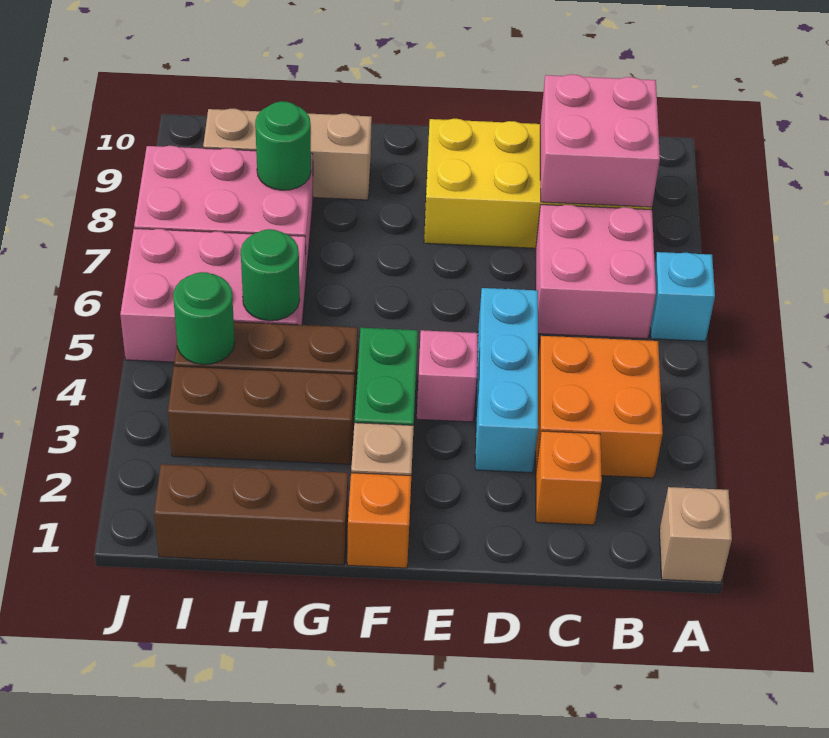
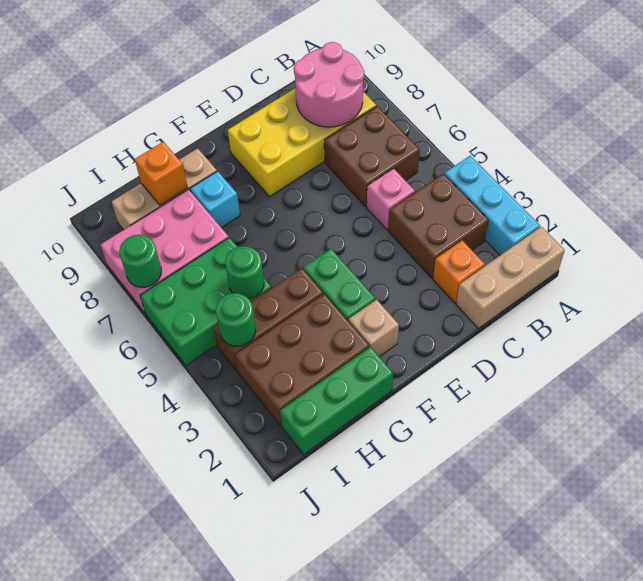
tan 1x1 brick [659,487,732,582] -> tan 1x3 brick [456,227,565,328]
cyan 1x1 brick [650,252,715,341] -> cyan 1x1 brick moved to [190,171,240,228]
orange 2x2 brick [536,336,663,478] -> brown 2x2 brick [388,174,489,278]
pink 2x2 brick [536,205,656,339] -> brown 2x2 brick [324,106,420,207]
pink 2x2 brick [540,74,660,207] -> pink 2x2 round brick [294,42,364,127]
cyan 1x3 brick [475,288,538,473] -> cyan 1x3 brick moved to [444,156,540,255]
pink 1x1 brick [417,330,478,422] -> pink 1x1 brick moved to [367,169,415,230]
orange 1x1 brick [347,473,411,568] -> orange 1x1 brick moved to [135,142,188,205]
brown 1x3 brick [154,464,348,565] -> green 1x3 brick [280,347,393,454]
brown 1x3 brick [168,366,355,464] -> brown 2x3 brick [235,294,369,426]
pink 2x3 brick [120,228,306,362] -> green 2x3 brick [140,238,271,366]
green 1x1 round brick [255,101,311,190] -> green 1x1 round brick moved to [119,235,161,287]

